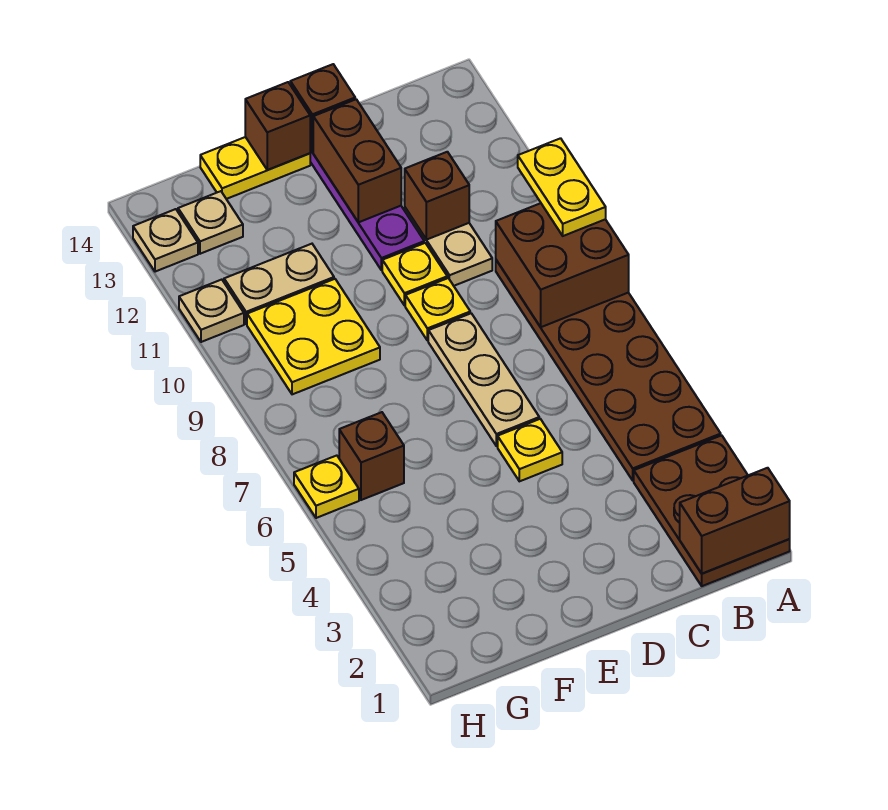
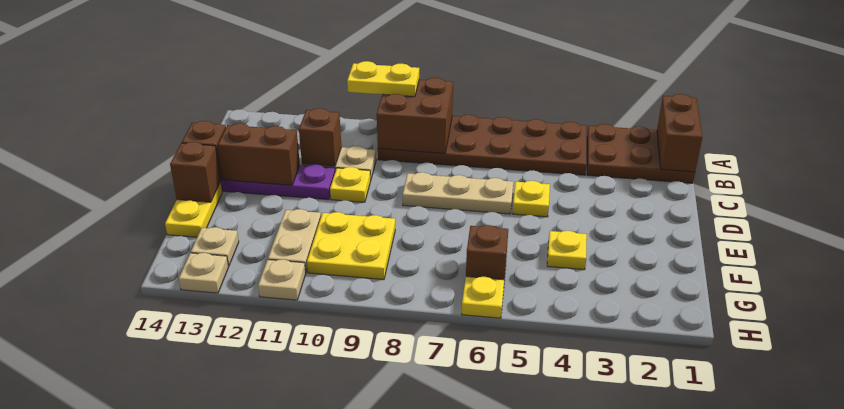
yellow 1x1 plate [405,278,470,341] -> yellow 1x1 plate moved to [547,231,587,270]

